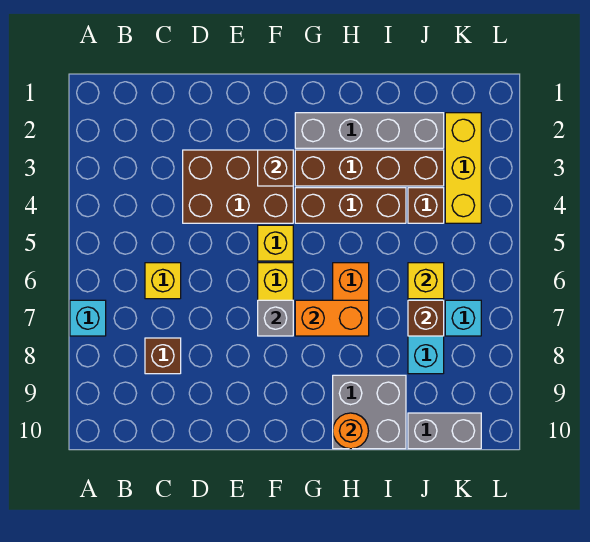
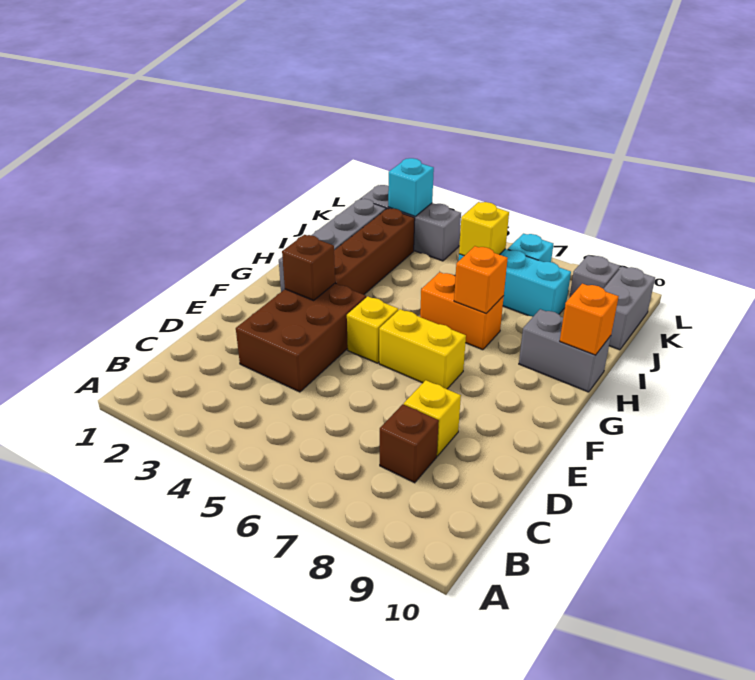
cyan 1x1 brick [70,300,106,336] -> cyan 1x1 brick moved to [388,158,434,216]
yellow 1x1 brick [145,263,181,299] -> yellow 1x1 brick moved to [404,380,461,456]
grey 1x1 brick [258,300,293,336] -> grey 1x1 brick moved to [569,255,620,298]
brown 1x3 brick [295,188,406,223] -> none
orange 1x2 brick [295,300,369,336] -> orange 1x1 brick [454,246,508,313]
grey 2x2 brick [333,375,406,449] -> grey 1x2 brick [519,309,611,392]
orange 1x1 round brick [333,413,368,449] -> orange 1x1 brick [560,284,619,355]
brown 1x1 brick [408,188,444,223] -> none
brown 1x1 brick [408,300,444,336] -> none
yellow 1x3 brick [445,113,481,223] -> grey 1x3 brick [361,185,461,261]

